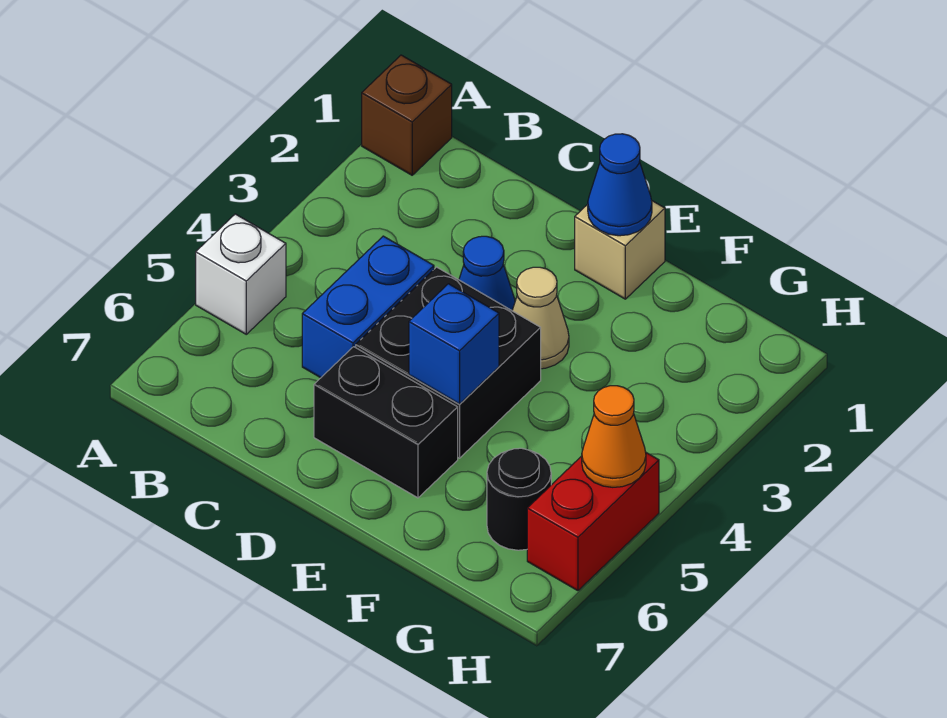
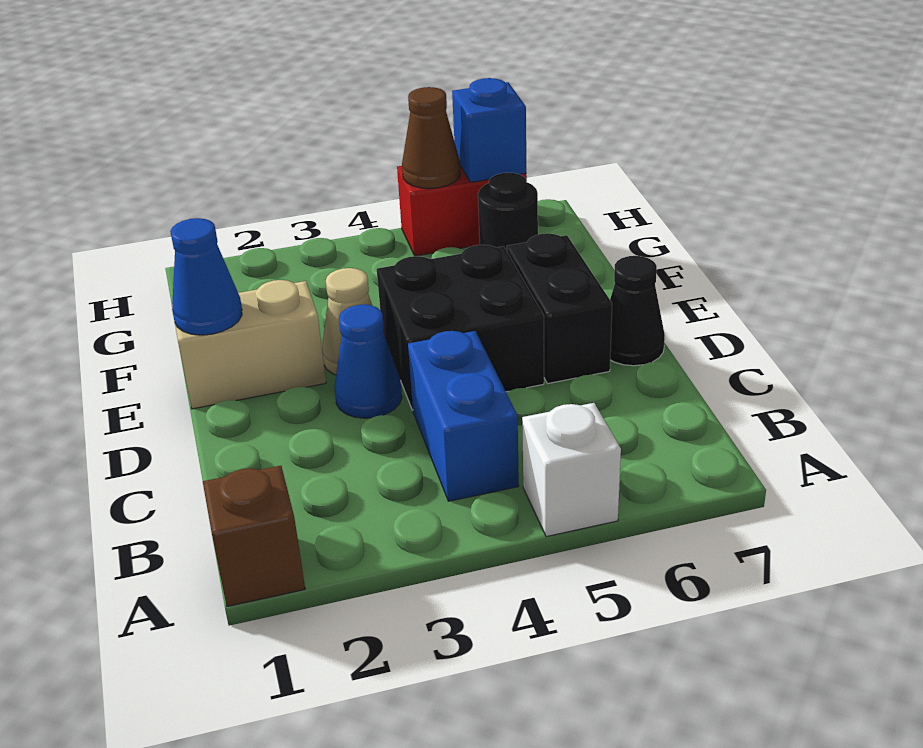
blue 1x2 brick [302,236,434,378] -> blue 1x2 brick turned to [408,331,519,501]
none -> black 1x1 cone [610,256,665,366]
tan 1x1 brick [575,201,665,299] -> tan 1x2 brick [175,280,326,409]
blue 1x1 brick [409,284,499,404] -> blue 1x1 brick moved to [452,78,526,182]
orange 1x1 cone [582,386,646,487] -> brown 1x1 cone [402,87,461,188]

